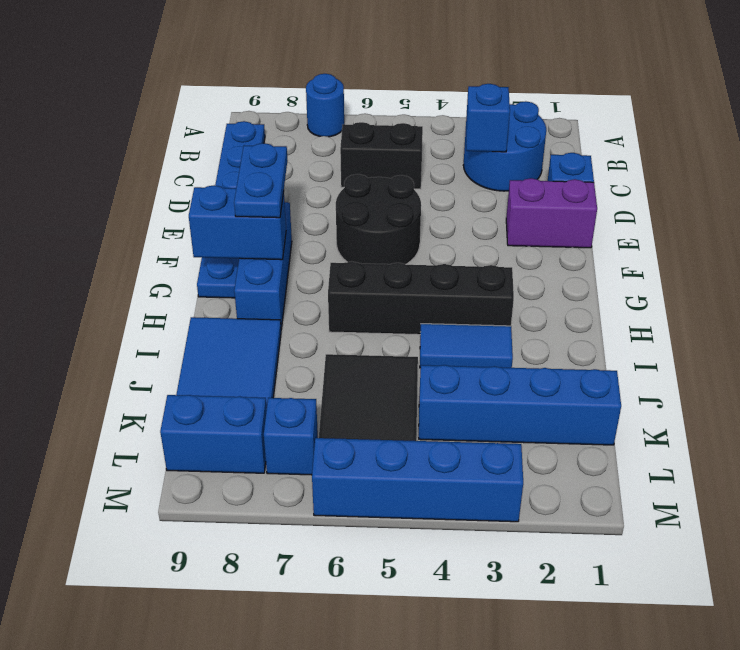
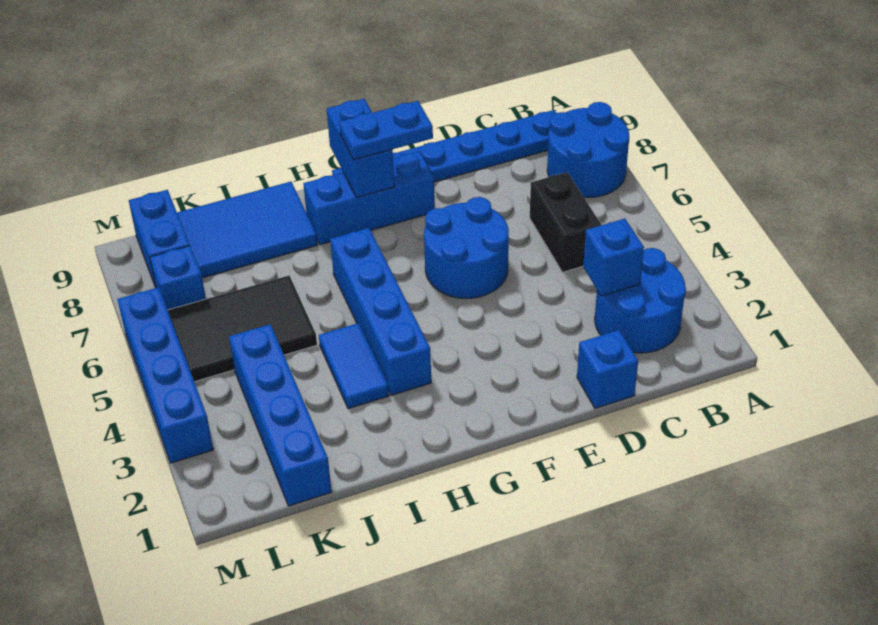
blue 1x1 round brick [306,74,344,137] -> blue 2x2 round brick [547,102,629,197]
purple 1x2 brick [506,178,597,248] -> none
black 2x2 round brick [336,174,421,264] -> blue 2x2 round brick [424,197,509,298]
black 1x4 brick [328,262,514,335] -> blue 1x4 brick [330,228,431,395]

